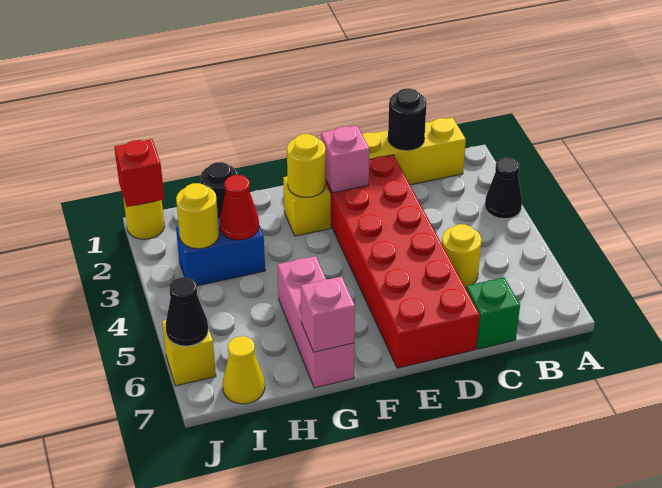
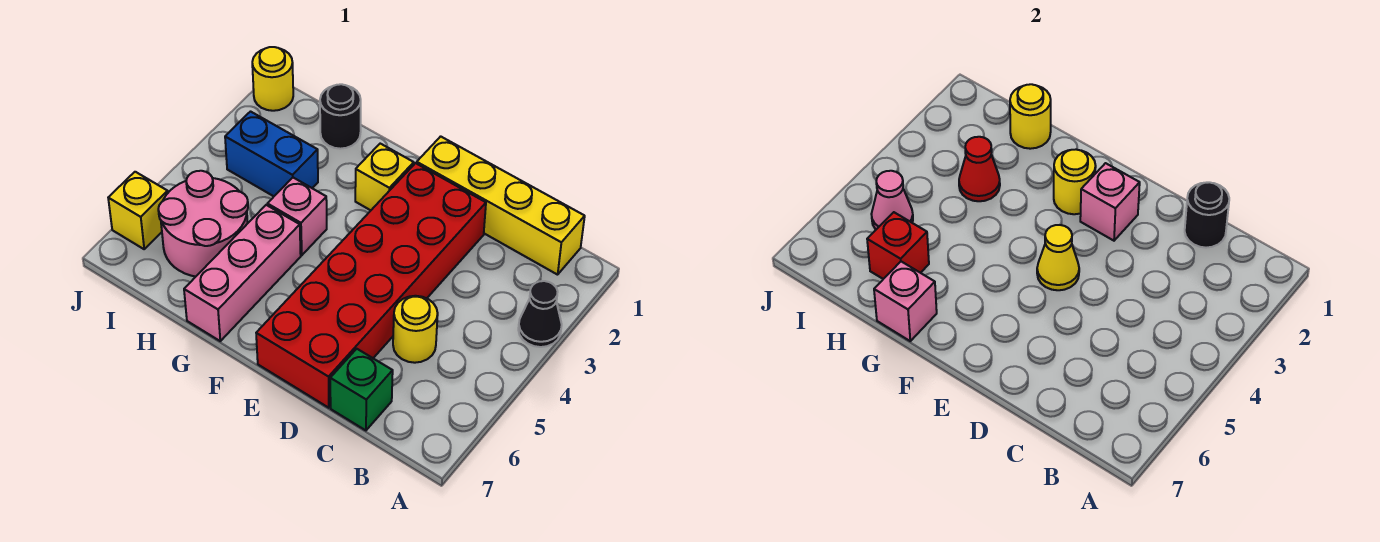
none -> pink 1x1 brick [267,178,327,255]
none -> pink 2x2 round brick [158,171,248,277]
yellow 1x1 round brick [176,183,219,249] -> yellow 1x1 round brick moved to [1010,84,1051,149]
none -> pink 1x1 cone [871,171,913,229]
yellow 1x1 cone [223,336,265,404] -> yellow 1x1 cone moved to [1037,225,1079,290]
red 1x1 brick [114,139,164,207] -> red 1x1 brick moved to [867,212,929,279]
black 1x1 cone [166,277,208,346] -> none

